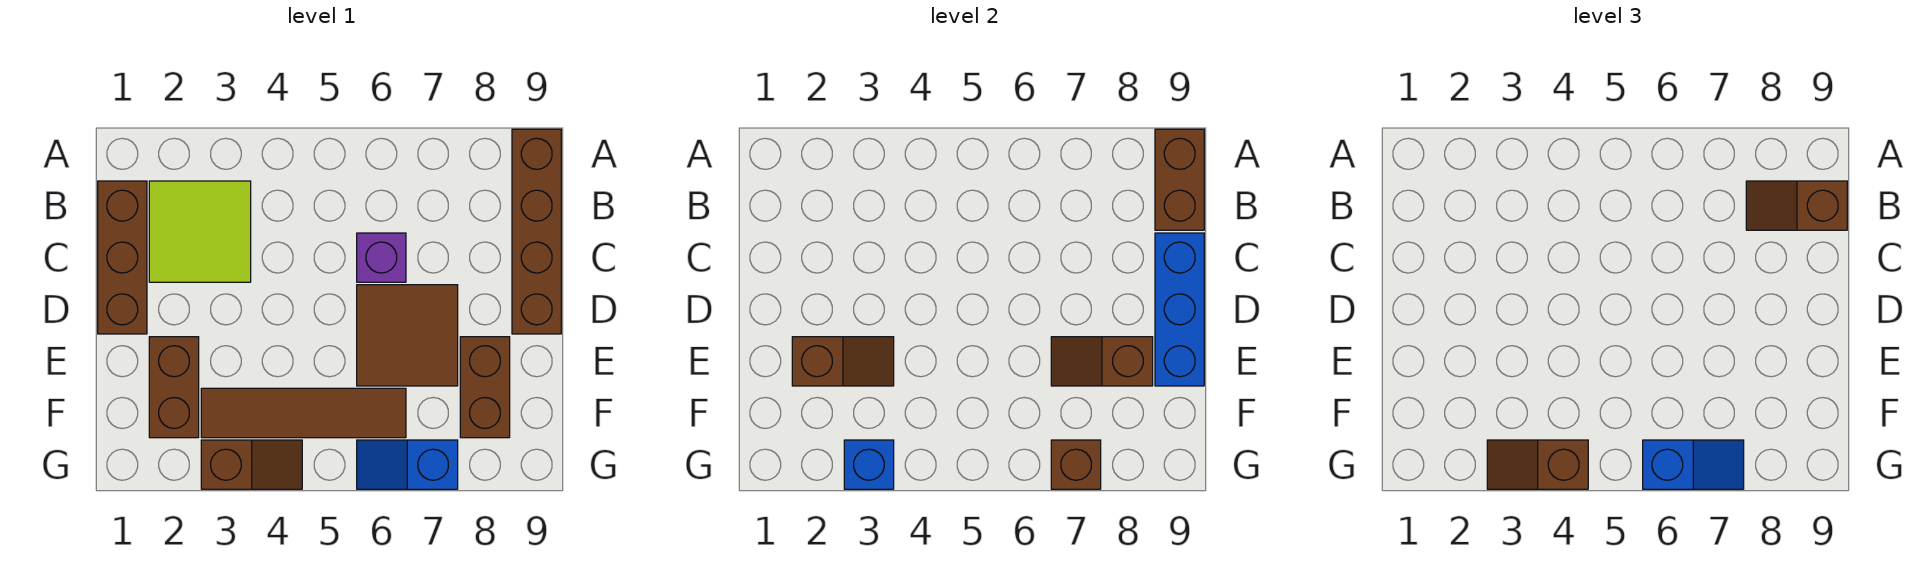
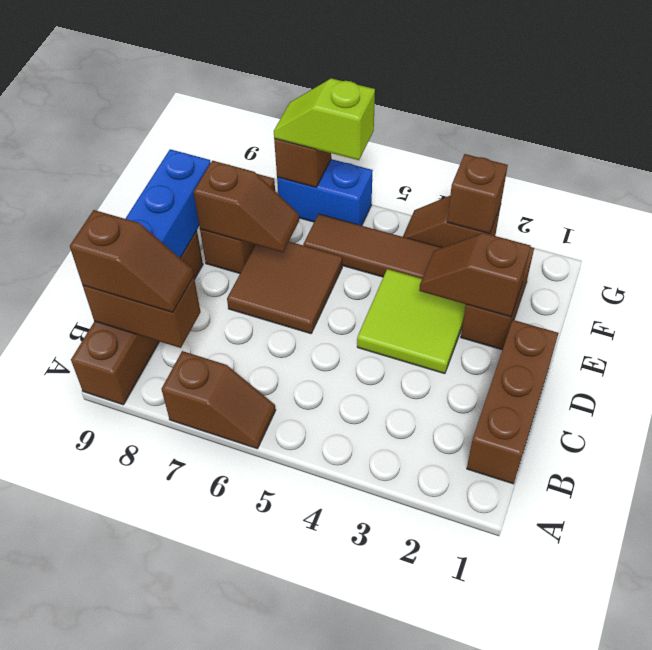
brown 1x2 brick [1155,129,1204,230] -> brown 1x2 brick turned to [83,277,200,348]
lime 2x2 tile [149,181,251,282] -> lime 2x2 tile moved to [357,269,466,374]
purple 1x1 brick [357,233,406,282] -> none
blue 1x1 brick [844,440,894,489] -> brown 1x1 brick [447,154,508,234]
brown 1x2 slope [1487,440,1588,489] -> brown 1x2 slope moved to [162,351,276,449]
blue 1x2 slope [357,440,458,489] -> blue 1x2 brick [277,159,373,226]
blue 1x2 slope [1643,440,1744,489] -> lime 1x2 slope [274,78,375,160]

